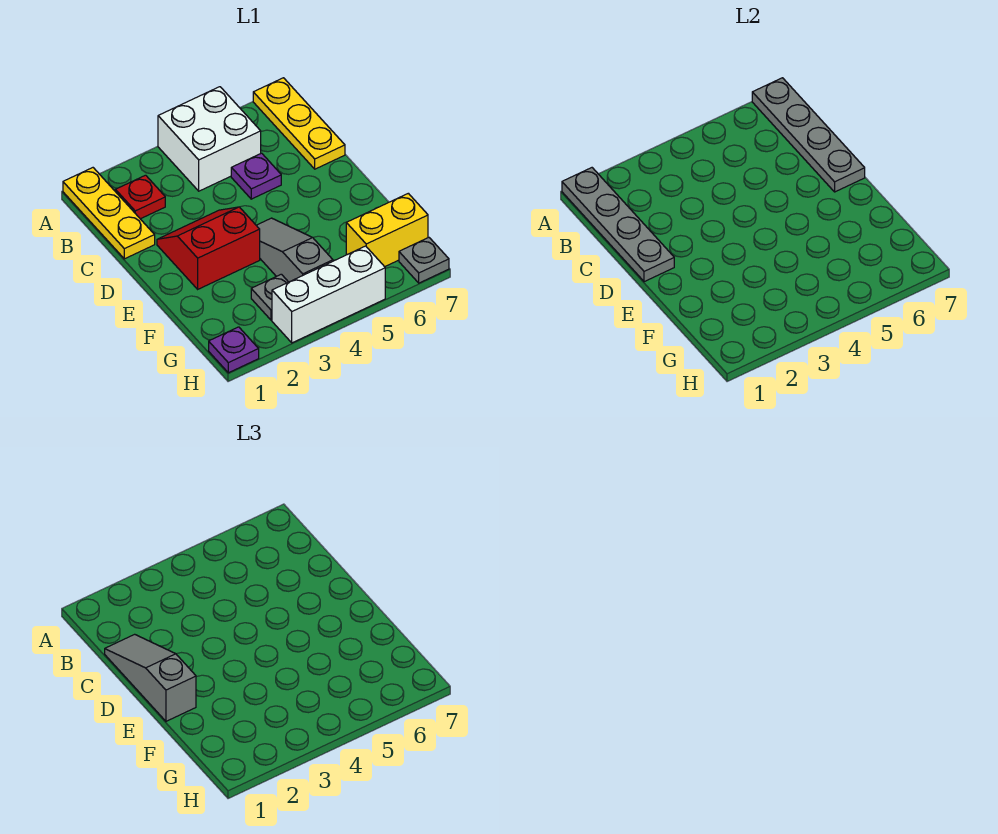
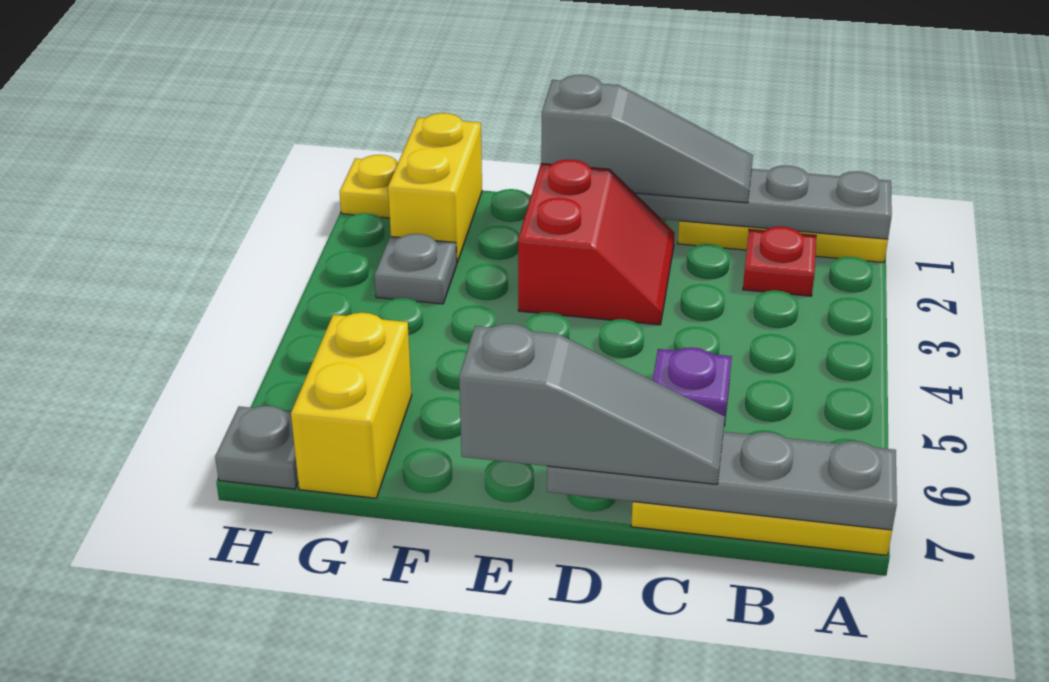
white 2x2 brick [158,87,261,191] -> none
grey 1x3 slope [256,218,333,282] -> grey 1x3 slope moved to [459,324,725,484]
none -> yellow 1x2 brick [388,113,482,263]
purple 1x1 plate [209,327,259,373] -> yellow 1x1 plate [340,155,398,218]
white 1x3 brick [272,246,385,343] -> none

